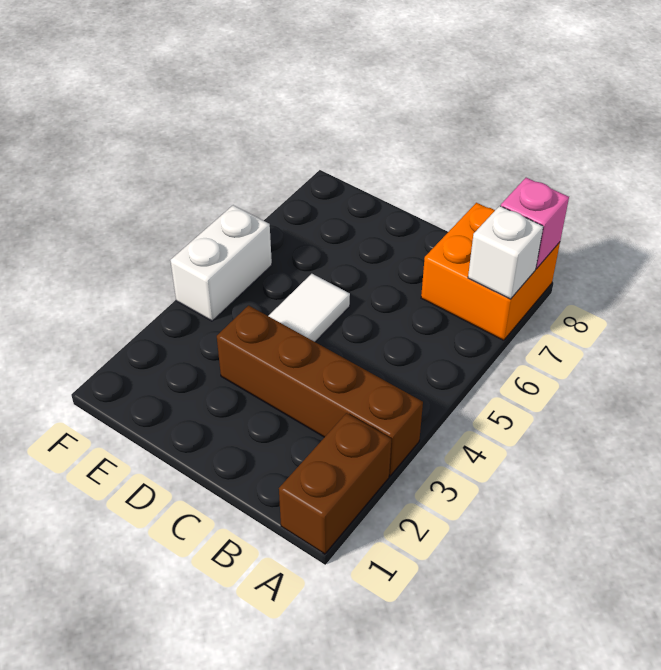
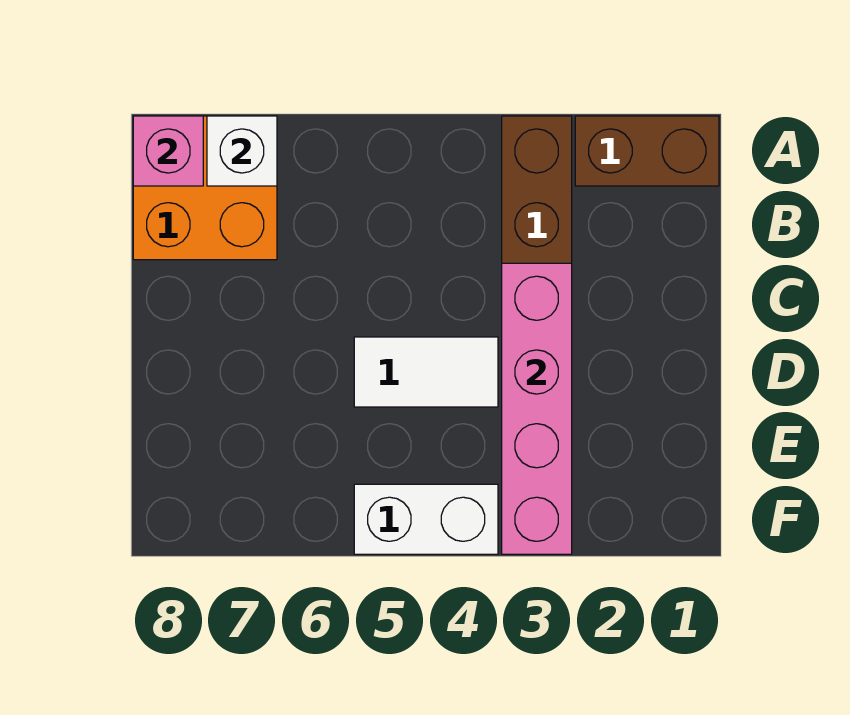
none -> pink 1x4 brick [502,263,572,554]

